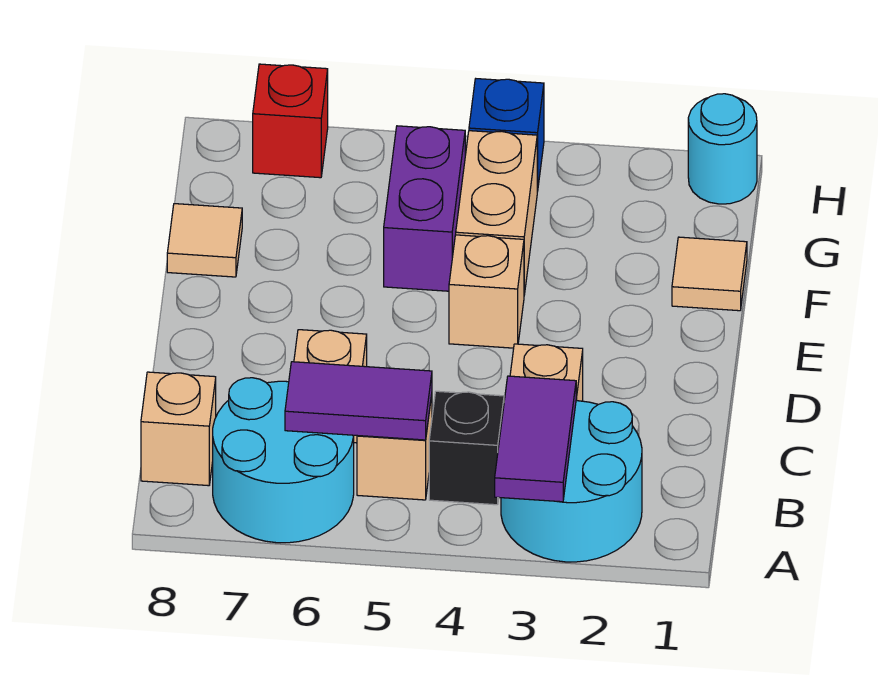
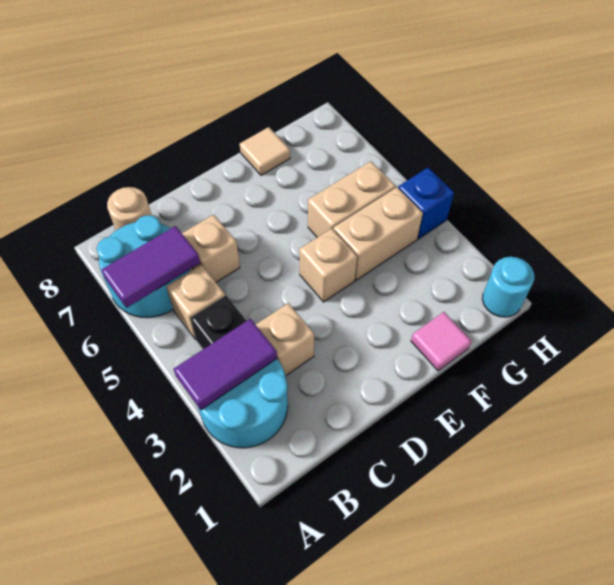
purple 1x2 tile [285,362,432,440] -> purple 1x2 tile turned to [101,226,200,308]
tan 1x1 brick [141,372,216,486] -> tan 1x1 round brick [107,187,152,230]
tan 1x1 tile [672,237,747,311] -> pink 1x1 tile [411,312,472,371]
purple 1x2 brick [384,126,465,291] -> tan 1x2 brick [308,161,396,237]
red 1x1 brick [253,64,328,178] -> none

